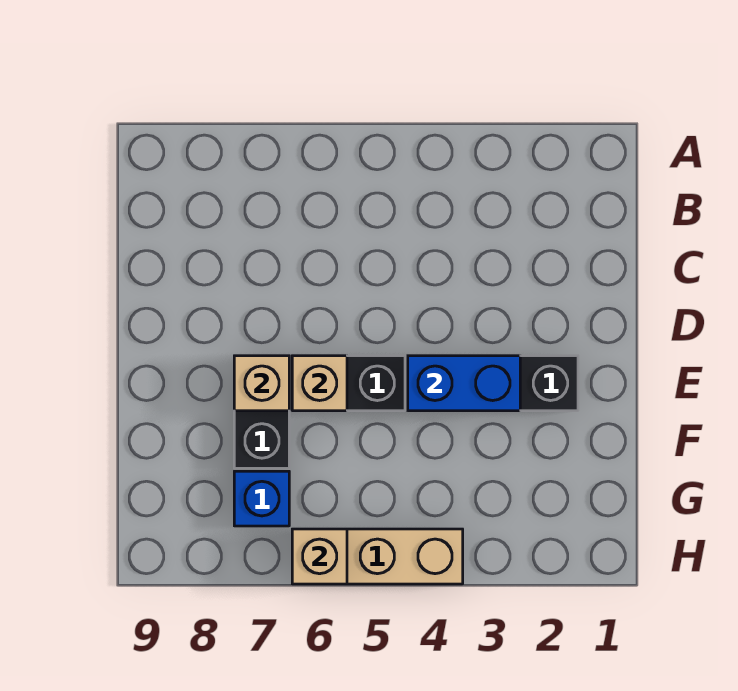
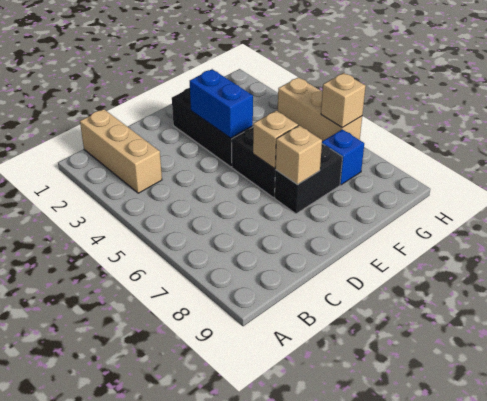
none -> tan 1x3 brick [80,109,162,193]

